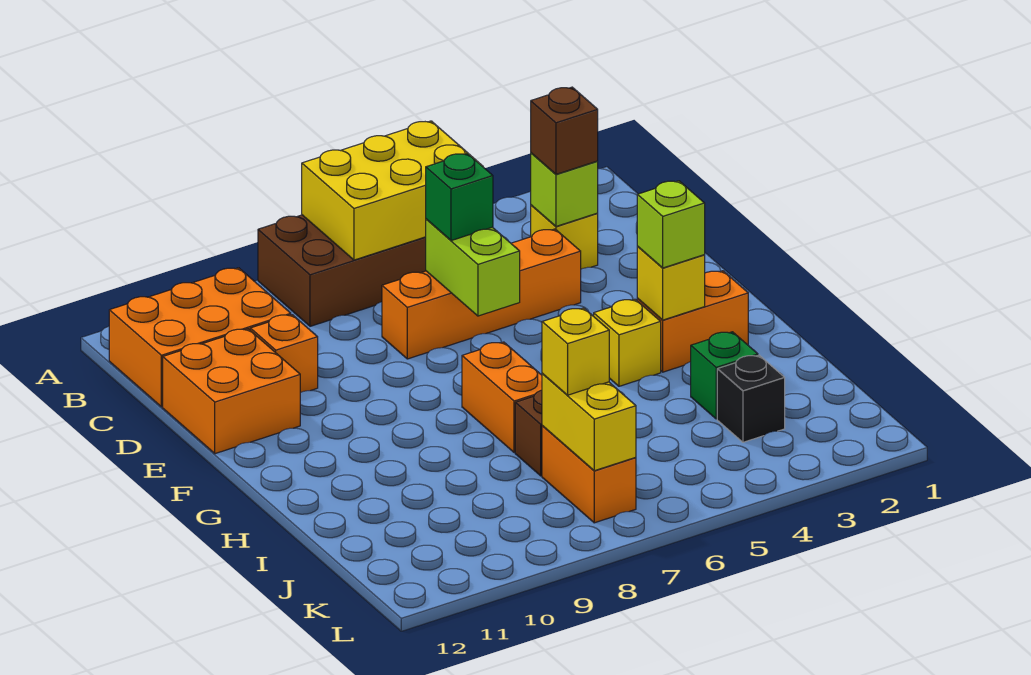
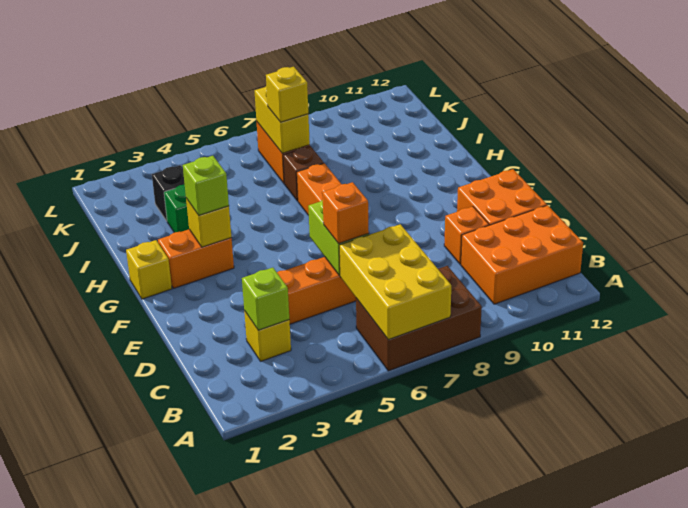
yellow 2x3 brick [302,121,482,260] -> yellow 2x3 brick turned to [339,224,451,340]
brown 1x1 brick [531,87,598,174] -> none
green 1x1 brick [426,153,493,241] -> orange 1x1 brick [322,182,369,244]
yellow 1x1 brick [594,299,661,386] -> yellow 1x1 brick moved to [126,240,172,299]

